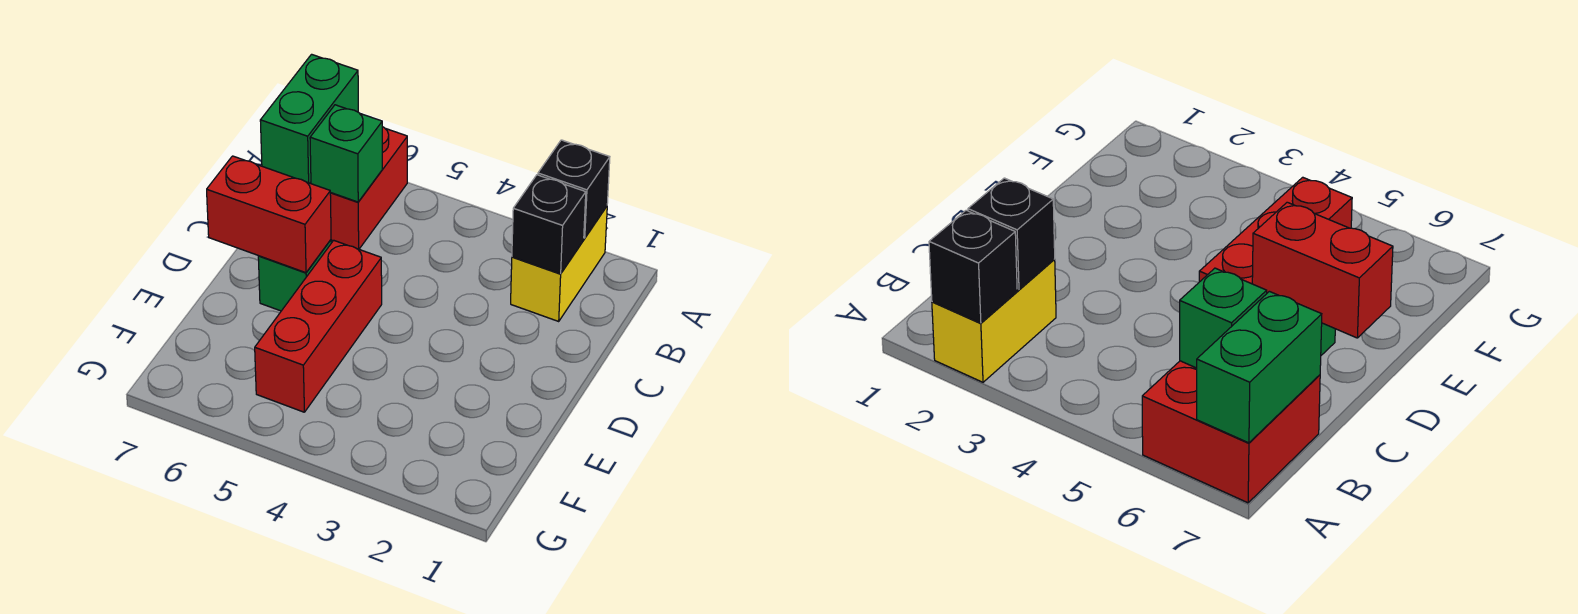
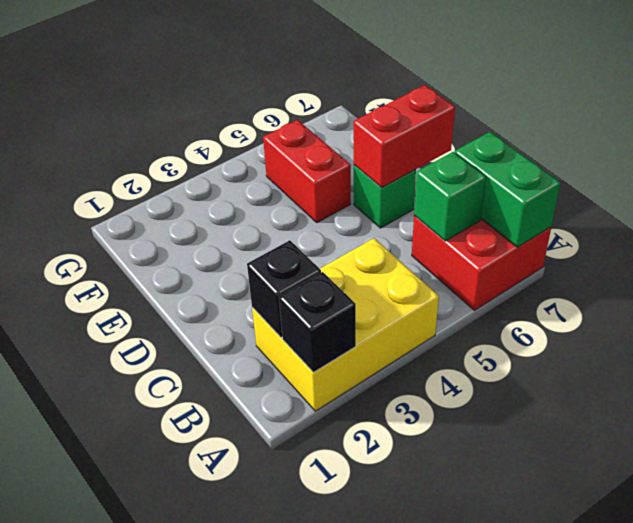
yellow 1x2 brick [511,206,607,321] -> yellow 2x3 brick [252,238,439,411]
red 1x3 brick [255,240,382,412] -> red 1x2 brick [263,120,351,222]

